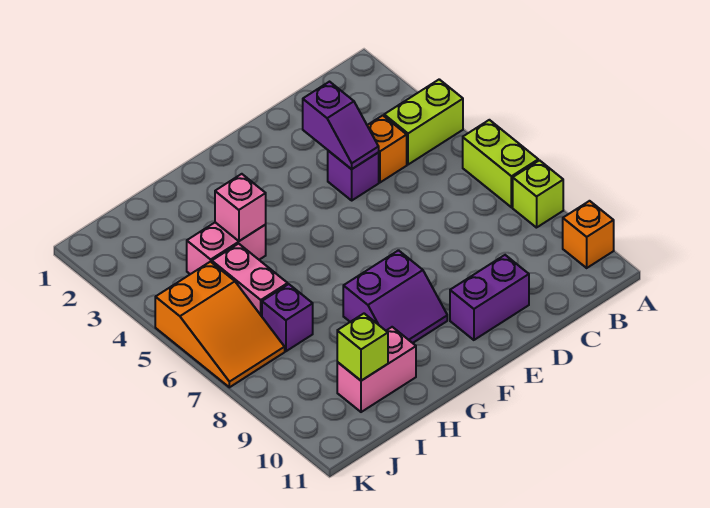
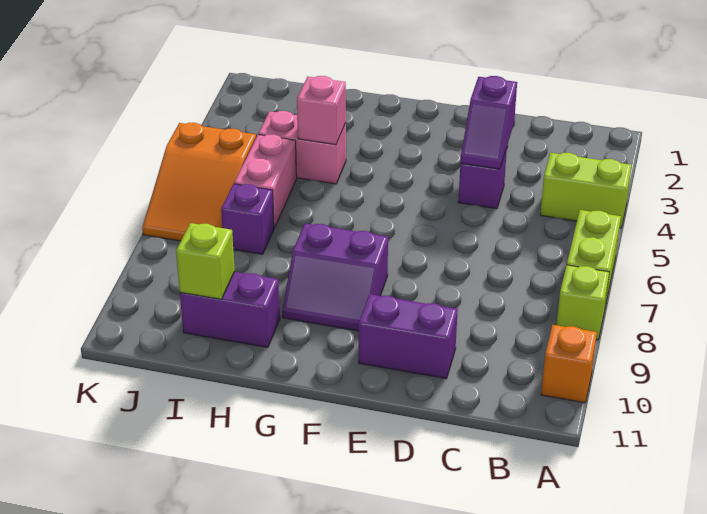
orange 1x1 brick [367,115,407,183] -> none
pink 1x2 brick [337,327,416,412] -> purple 1x2 brick [180,272,280,347]

